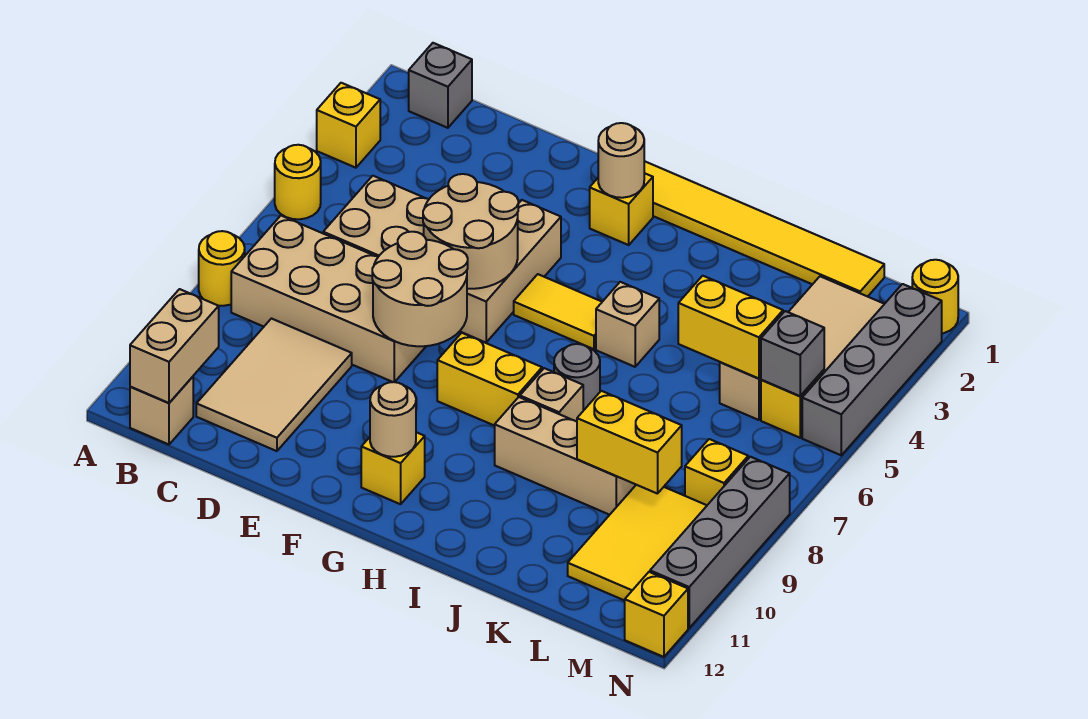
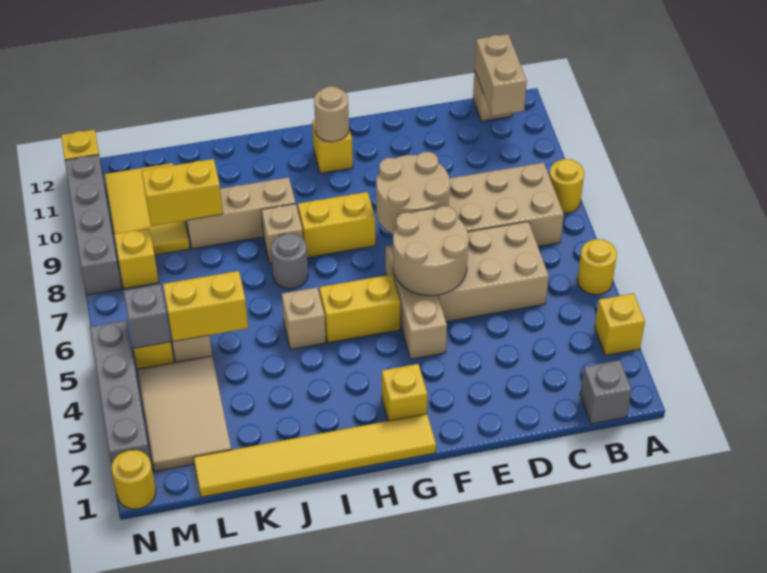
tan 2x3 tile [196,319,352,451] -> none
tan 1x1 round brick [598,123,644,198] -> none
yellow 1x2 tile [514,274,602,349] -> yellow 1x2 brick [319,275,400,343]

